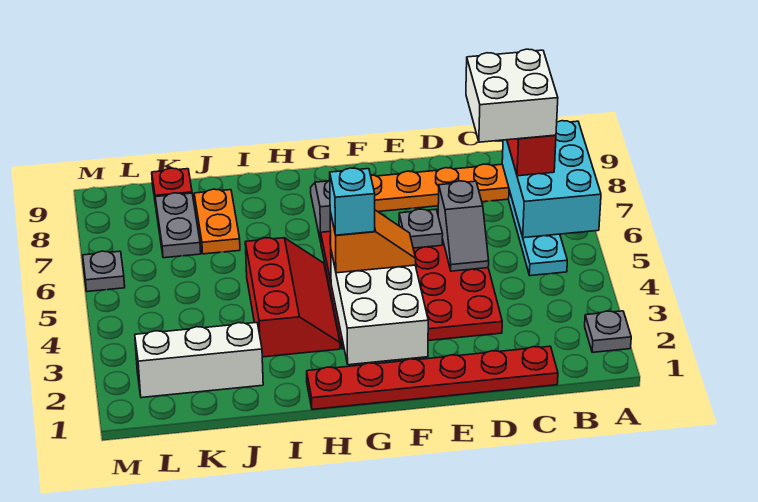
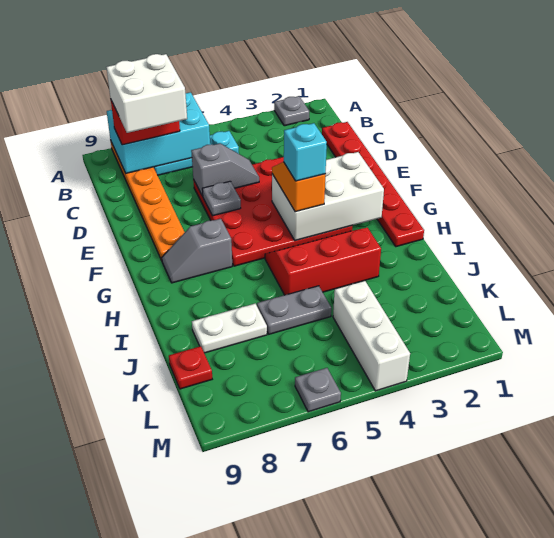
white 1x3 brick [135,323,263,398] -> white 1x3 brick moved to [333,281,410,391]
orange 1x2 plate [194,189,240,254] -> white 1x2 plate [192,304,267,353]
grey 1x2 plate [155,193,201,258] -> grey 1x2 plate moved to [257,286,331,334]

